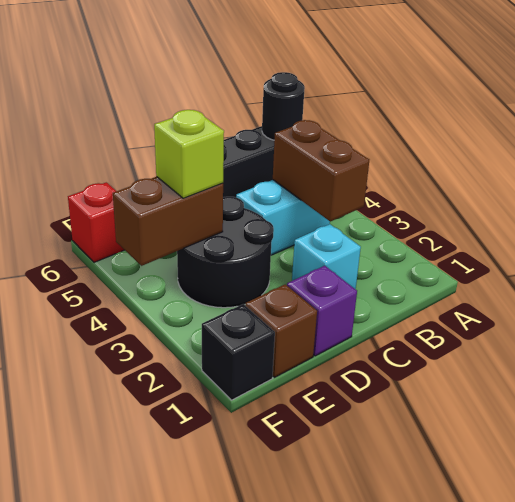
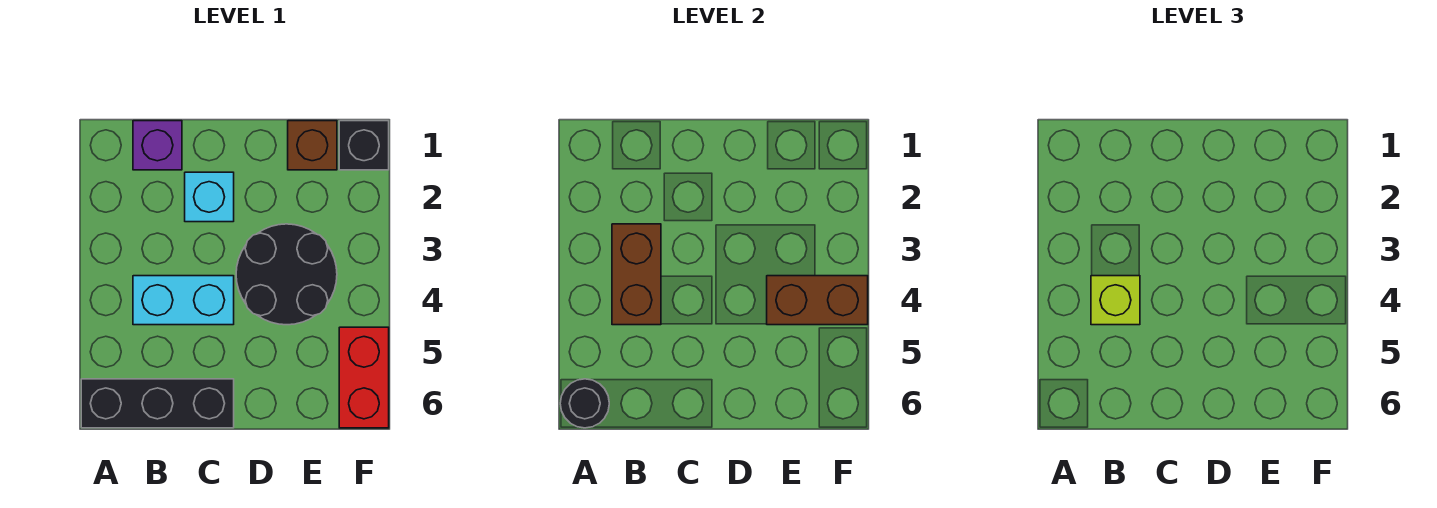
purple 1x1 brick [287,266,357,356] -> purple 1x1 brick moved to [133,121,182,170]
lime 1x1 brick [154,110,224,198] -> lime 1x1 brick moved to [1091,276,1140,325]
red 1x1 brick [68,182,124,262] -> red 1x2 brick [339,327,389,428]

